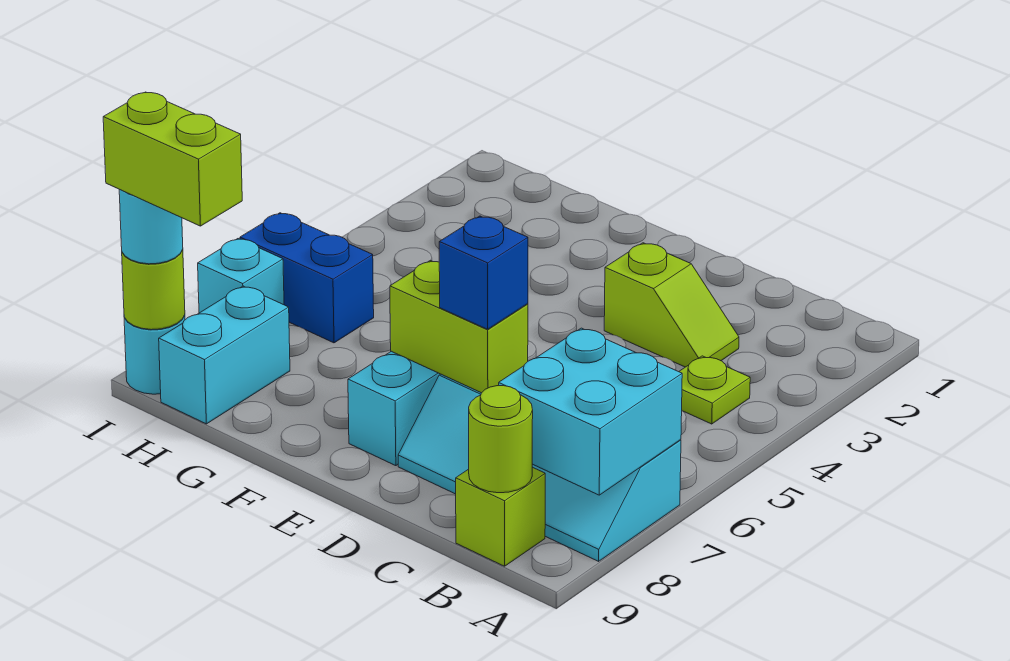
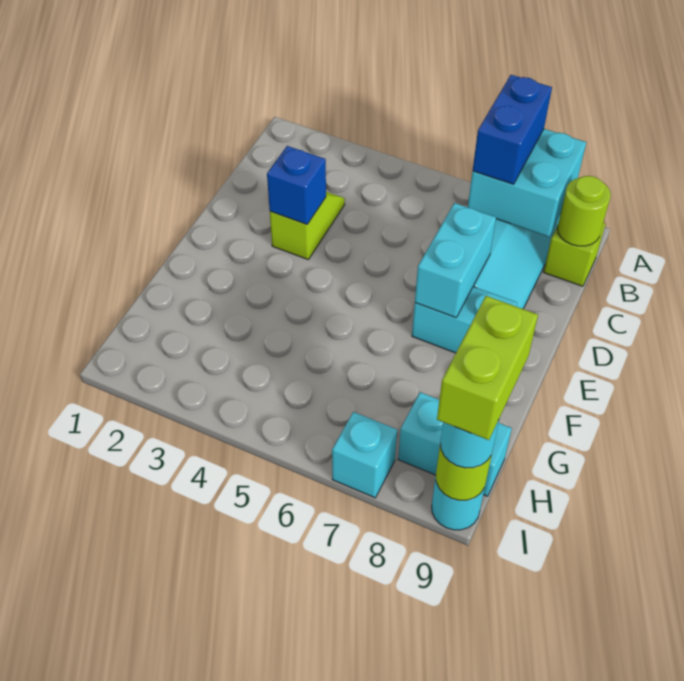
lime 1x1 plate [679,356,750,424] -> none
lime 1x2 brick [390,261,528,393] -> cyan 1x2 brick [415,203,496,317]
blue 1x1 brick [439,216,528,329] -> blue 1x1 brick moved to [267,146,326,224]
blue 1x2 brick [240,213,374,343] -> blue 1x2 brick moved to [473,75,552,184]

